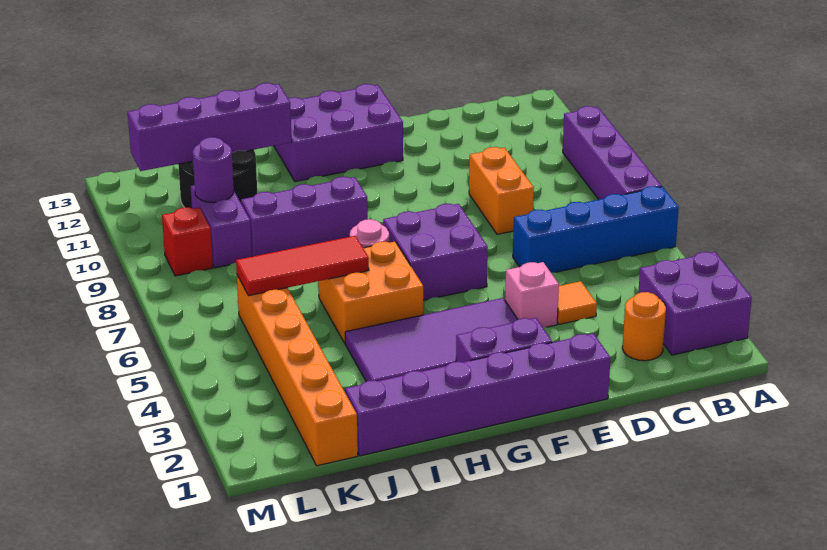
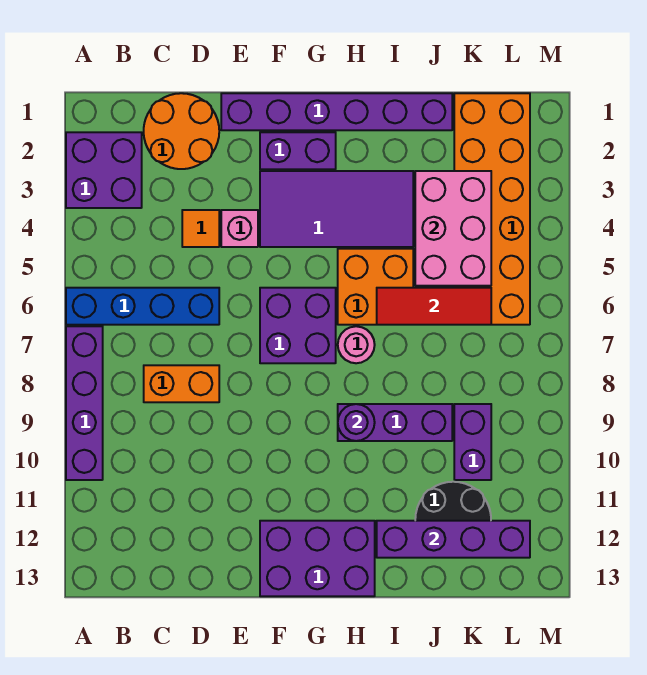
orange 1x1 round brick [622,292,666,361] -> orange 2x2 round brick [144,93,219,169]
orange 1x2 brick [469,147,534,234] -> orange 1x2 brick turned to [144,365,219,402]
none -> pink 2x3 brick [415,171,491,286]
orange 1x6 brick [237,275,358,466] -> orange 2x6 brick [454,93,530,325]
purple 1x1 round brick [193,137,234,203] -> purple 1x1 round brick moved to [338,404,375,441]
red 1x1 brick [162,207,213,276] -> none

